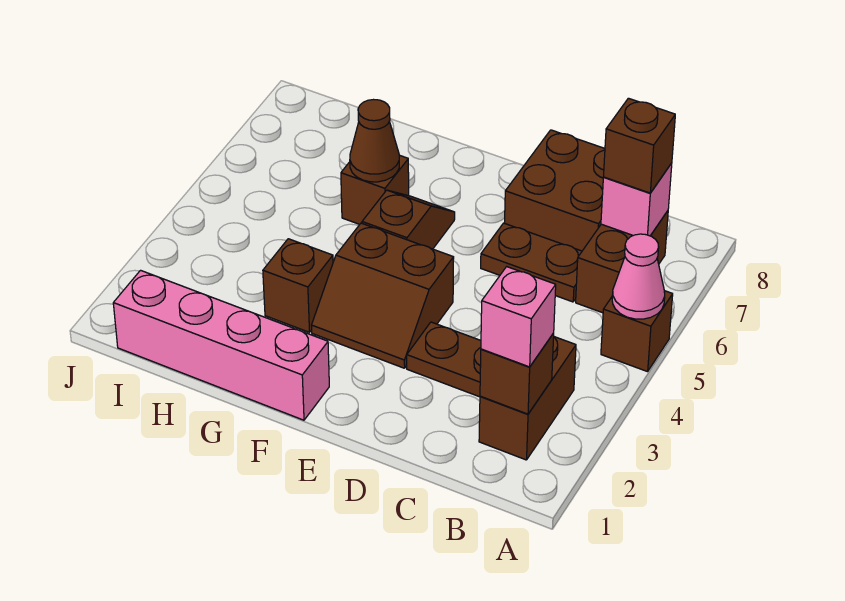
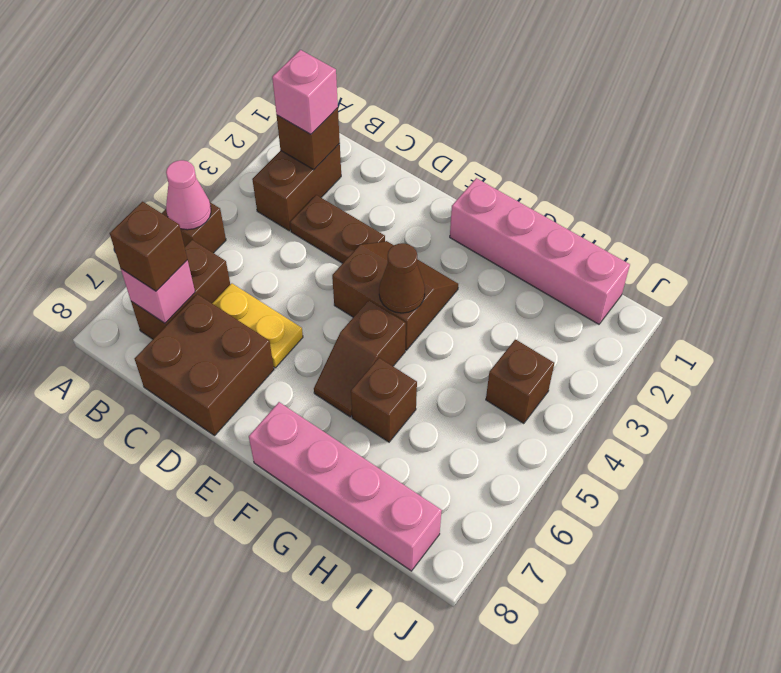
brown 1x2 plate [481,223,582,302] -> yellow 1x2 plate [212,283,303,368]
none -> pink 1x4 brick [249,402,442,571]
brown 1x1 brick [263,239,333,332] -> brown 1x1 brick moved to [486,339,554,424]
brown 1x1 cone [350,100,399,182] -> brown 1x1 cone moved to [379,243,425,313]

